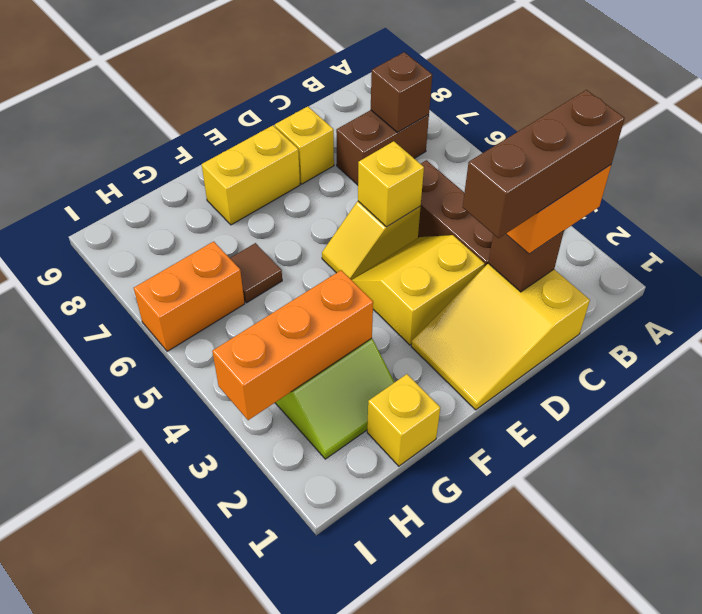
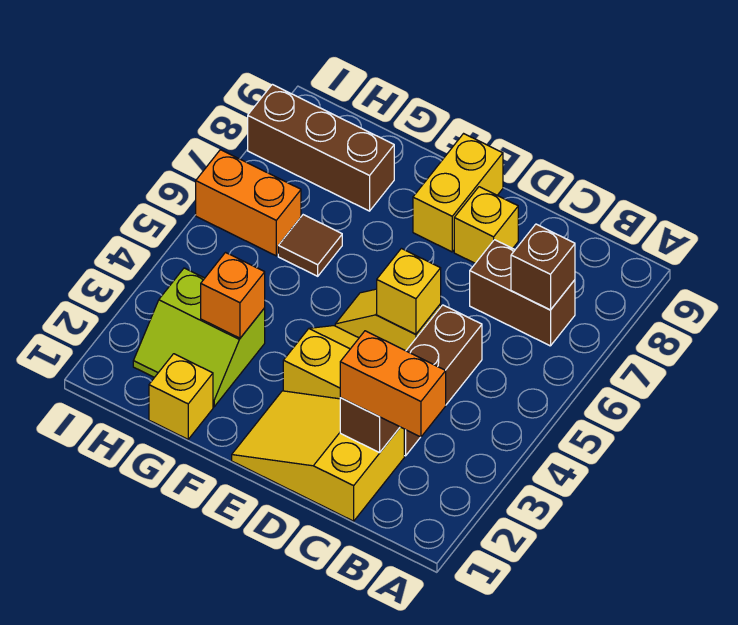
brown 1x3 brick [463,90,625,238] -> brown 1x3 brick moved to [248,84,394,211]
yellow 1x2 brick [202,125,300,225] -> yellow 1x2 brick turned to [413,134,503,252]
orange 1x3 brick [212,270,373,420] -> orange 1x1 brick [201,253,265,338]

